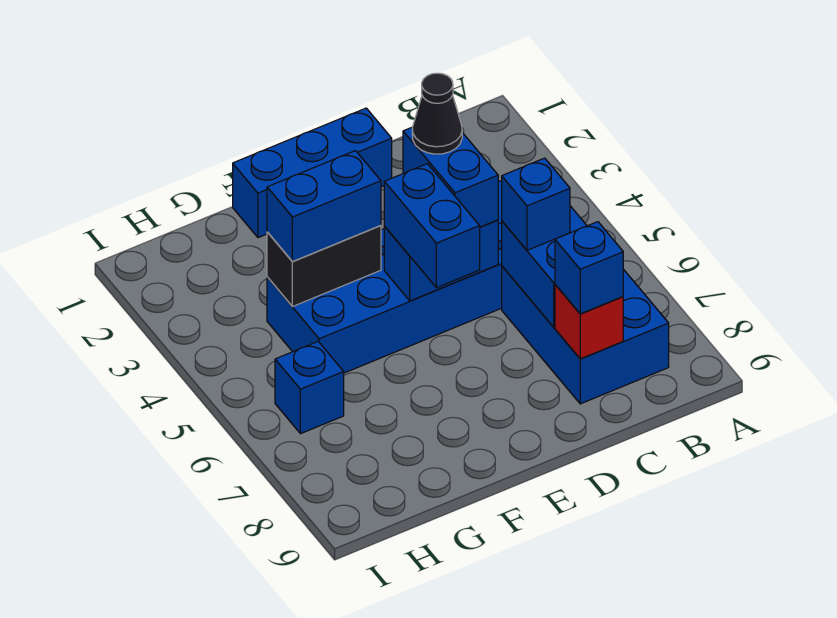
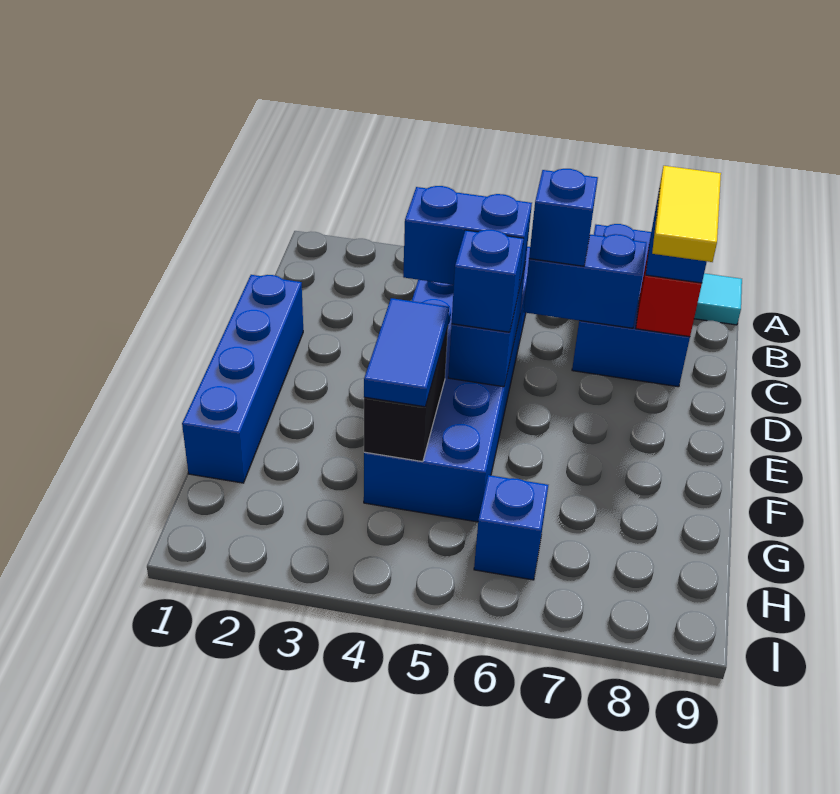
none -> cyan 1x1 tile [694,273,742,325]
blue 2x3 brick [502,266,669,404] -> blue 2x3 brick turned to [572,224,690,387]
none -> yellow 1x2 tile [652,166,721,262]
blue 1x3 brick [233,108,392,238] -> blue 1x4 brick [182,275,303,483]
black 1x1 cone [412,73,462,154] -> none
blue 1x2 brick [384,164,480,288] -> blue 1x1 brick [452,230,524,332]
blue 1x2 brick [267,151,381,262] -> blue 1x2 tile [364,298,449,407]

